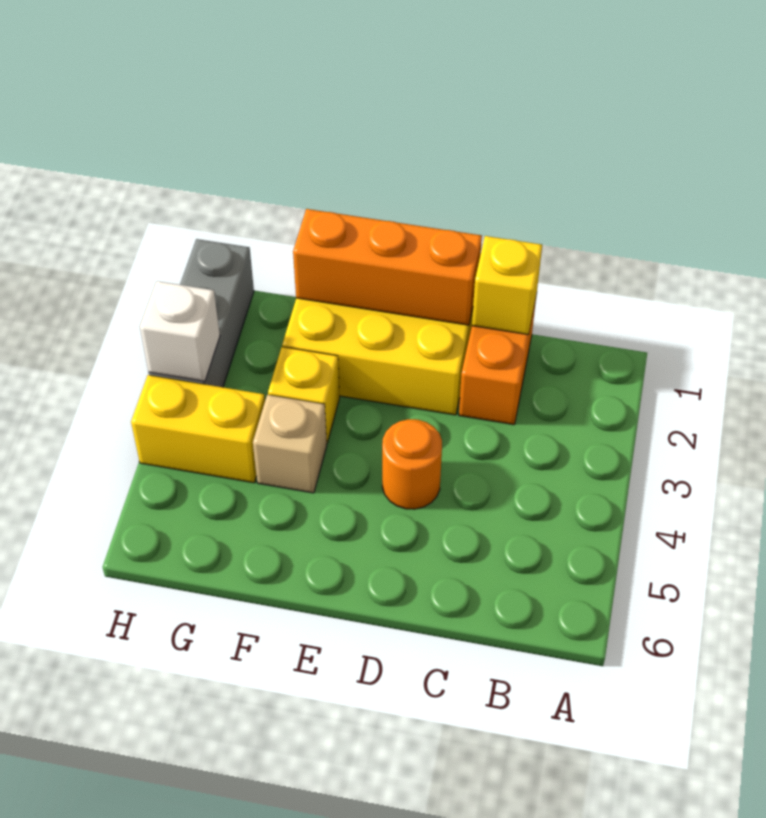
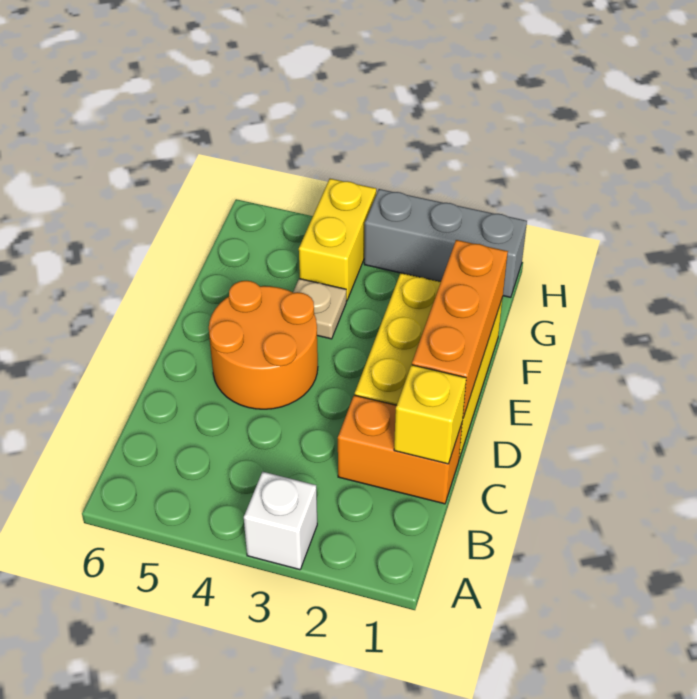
orange 1x1 round brick [382,419,442,509] -> orange 2x2 round brick [209,281,318,409]
yellow 1x1 brick [268,347,340,443] -> none
tan 1x1 brick [253,395,327,493] -> tan 1x1 plate [293,279,346,339]
white 1x1 brick [140,281,220,381] -> white 1x1 brick moved to [244,472,317,570]

